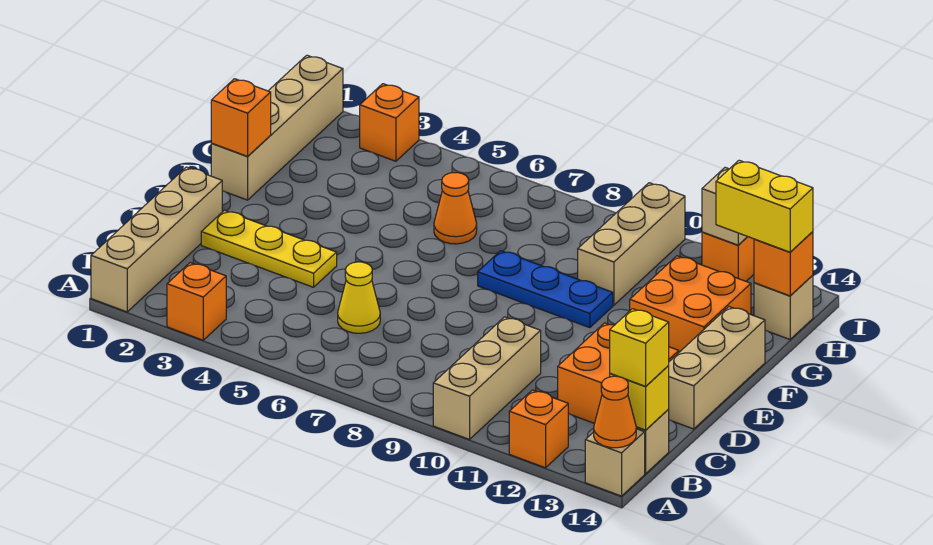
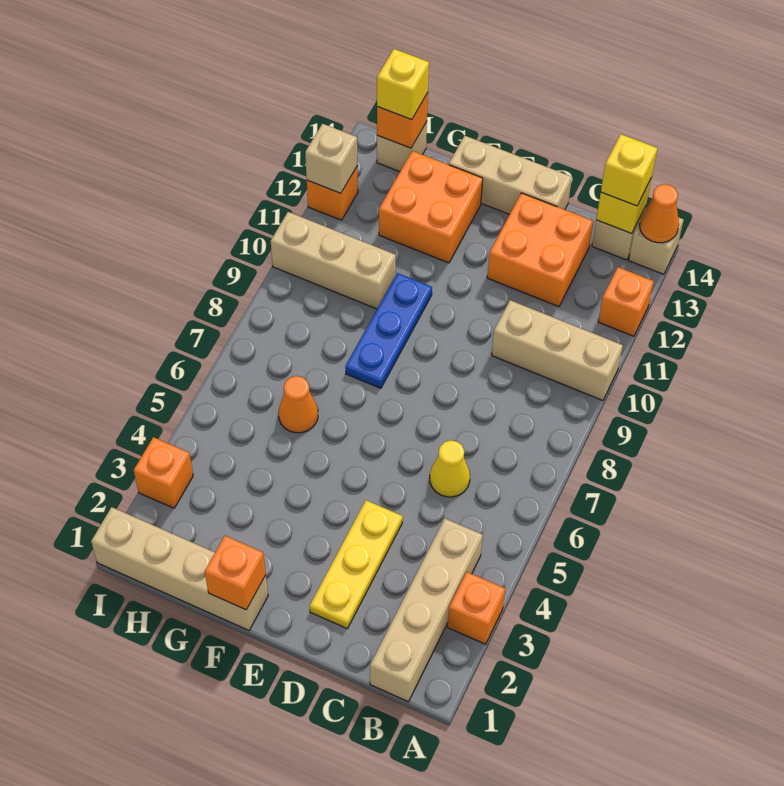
tan 1x4 brick [91,167,222,312] -> tan 1x4 brick turned to [370,519,483,702]
yellow 1x2 brick [716,160,813,252] -> yellow 1x1 brick [377,49,429,120]

